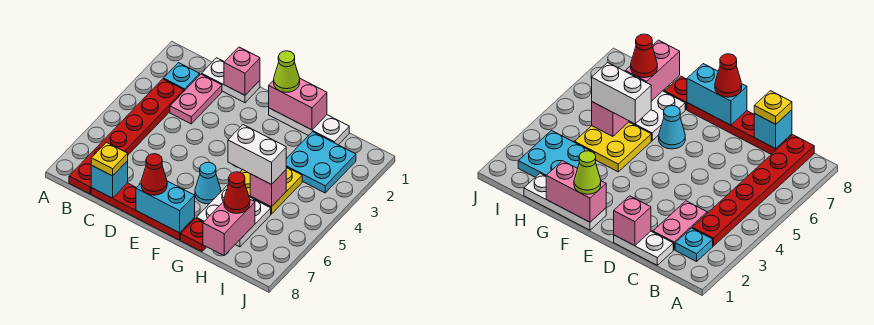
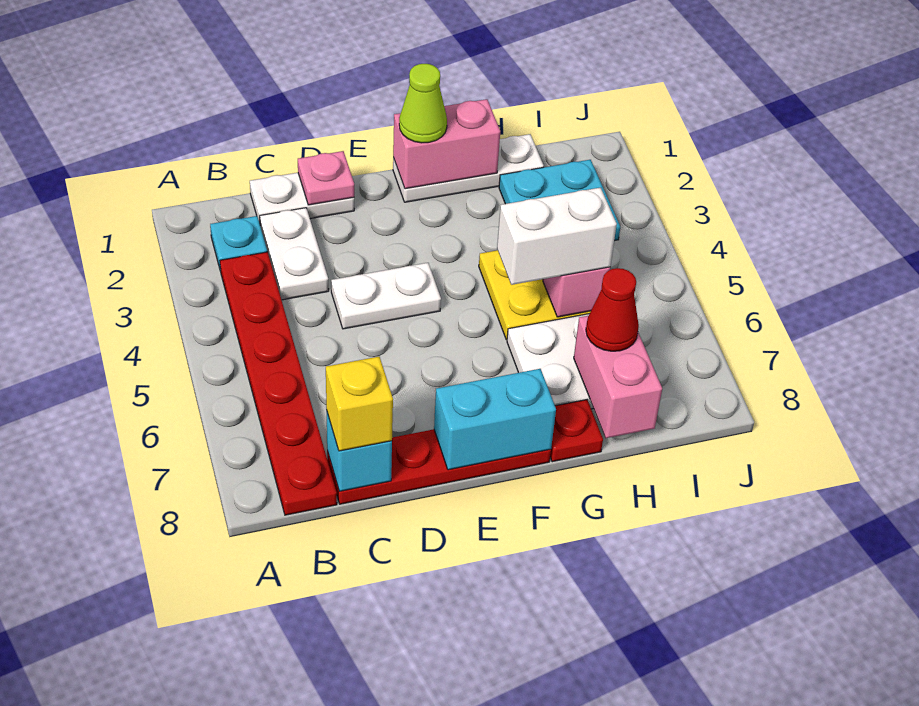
pink 1x2 plate [170,74,222,124] -> white 1x2 plate [260,208,329,300]
yellow 1x1 plate [91,142,128,176] -> yellow 1x1 brick [326,357,393,451]
pink 1x1 brick [224,47,260,95] -> pink 1x1 plate [298,151,354,205]
none -> white 1x2 plate [331,263,441,329]
red 1x1 cone [141,154,167,195] -> none
cyan 1x1 cone [195,162,221,204] -> none

